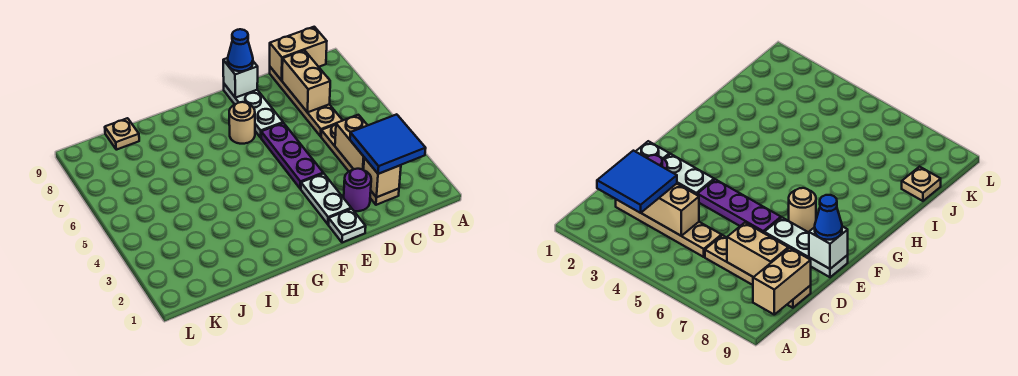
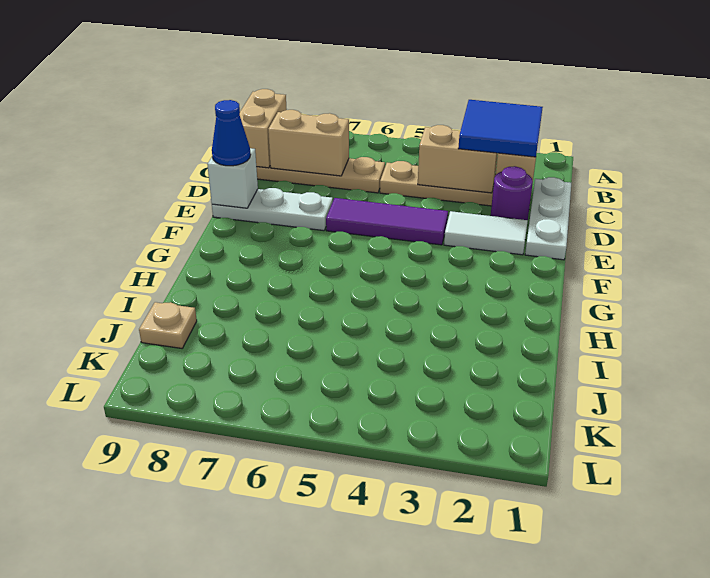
white 1x1 plate [329,209,366,243] -> white 1x3 plate [525,177,571,260]
white 1x2 plate [301,173,351,224] -> white 1x2 tile [444,211,528,255]
purple 1x3 plate [261,123,323,189] -> purple 1x3 tile [326,198,448,245]
tan 1x1 round brick [229,102,255,144] -> none

